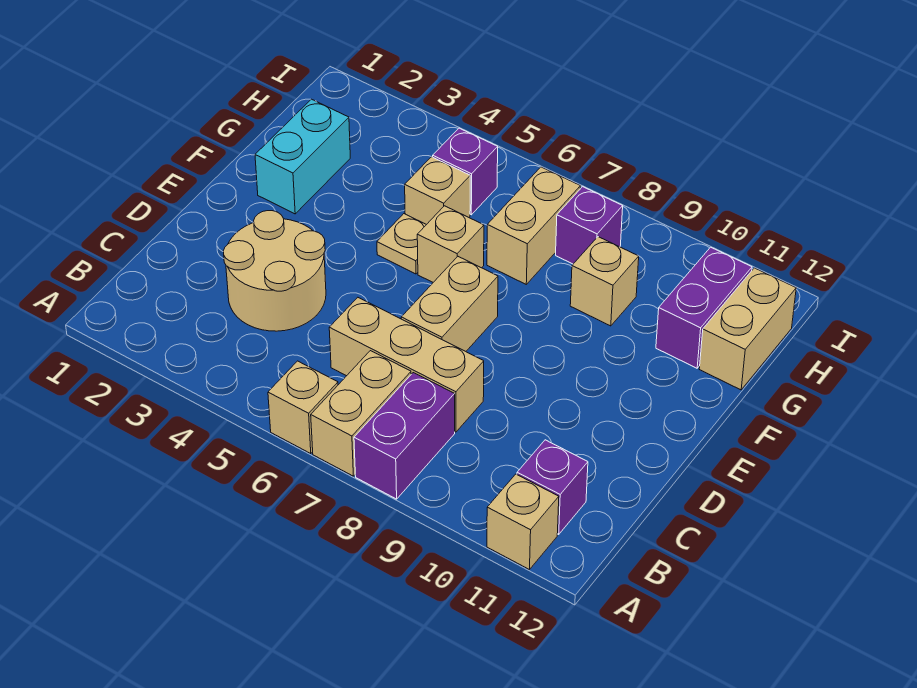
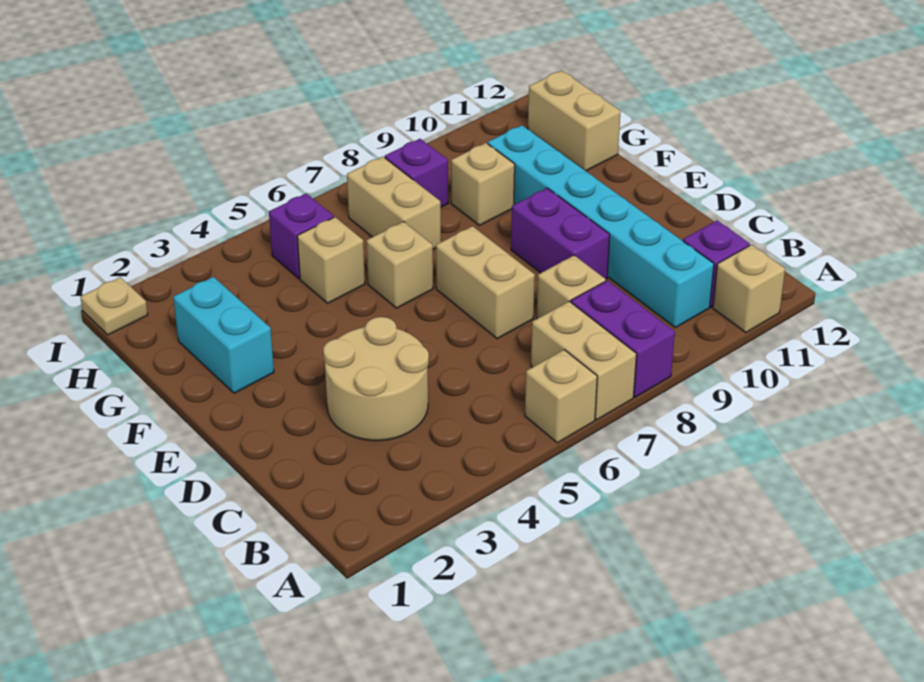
none -> cyan 1x6 brick [488,125,714,327]
tan 1x3 brick [329,298,484,432] -> tan 1x1 brick [537,255,606,319]
tan 1x1 plate [377,214,426,274] -> tan 1x1 plate moved to [81,277,148,335]
purple 1x2 brick [656,247,752,368] -> purple 1x2 brick moved to [511,188,610,279]

